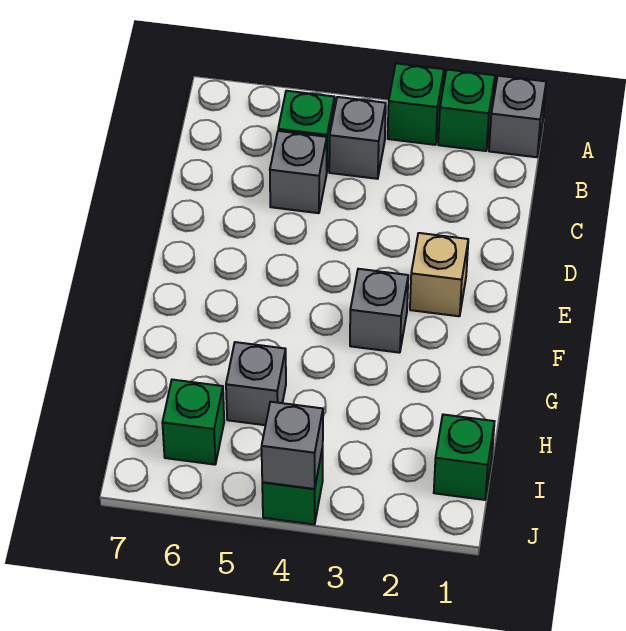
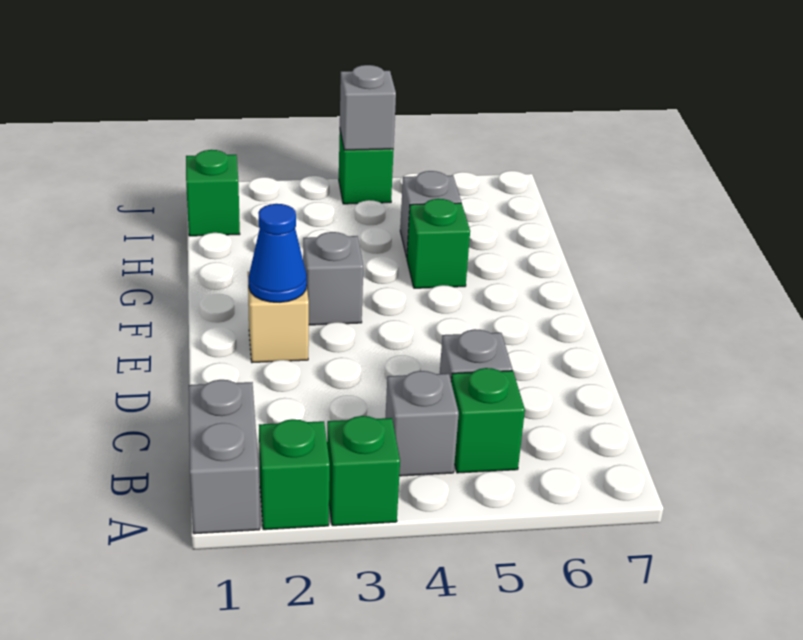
grey 1x1 brick [489,76,546,157] -> grey 1x2 brick [189,380,260,534]
none -> blue 1x1 cone [249,204,307,302]
green 1x1 brick [162,380,224,465] -> green 1x1 brick moved to [407,199,470,288]

